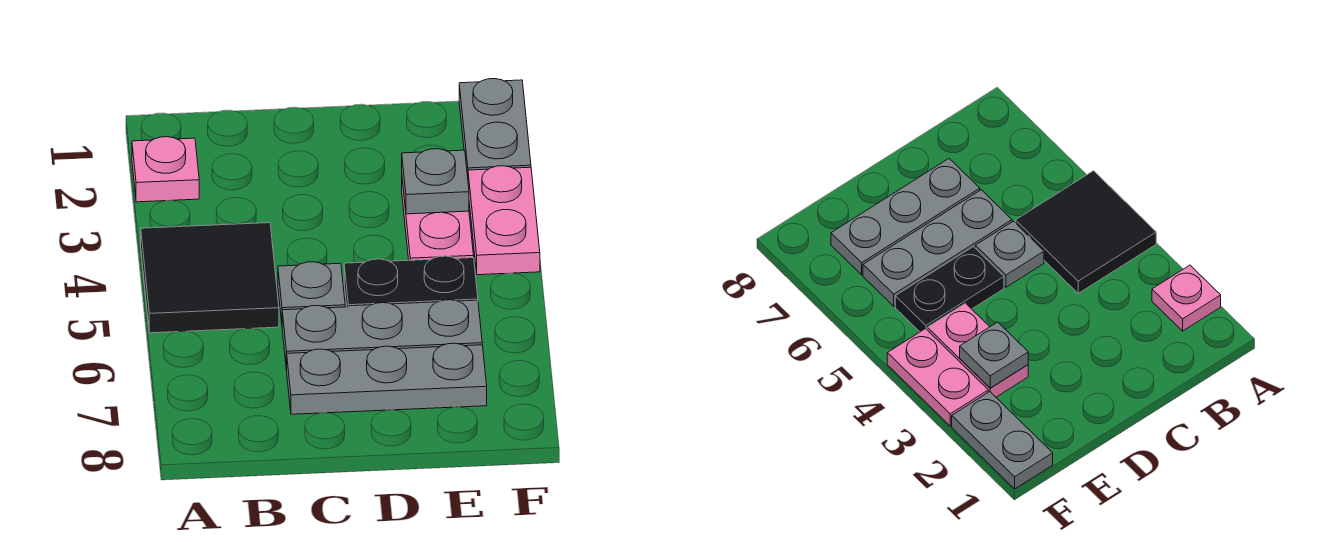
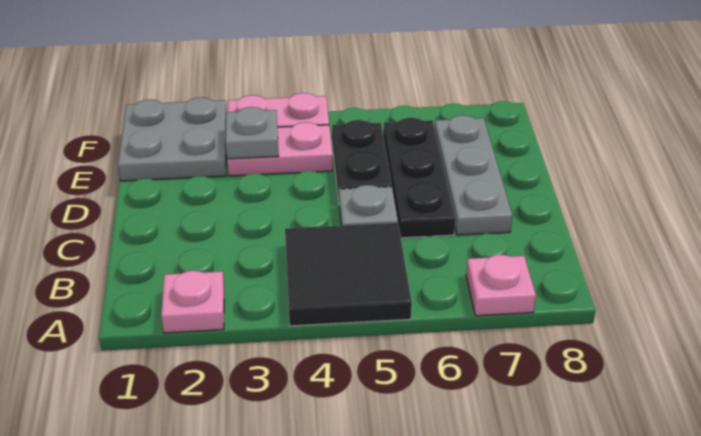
none -> pink 1x1 plate [466,255,536,316]
grey 1x3 plate [282,300,482,370] -> black 1x3 plate [383,118,455,238]
grey 1x2 plate [459,79,531,176] -> grey 2x2 plate [118,97,226,181]

